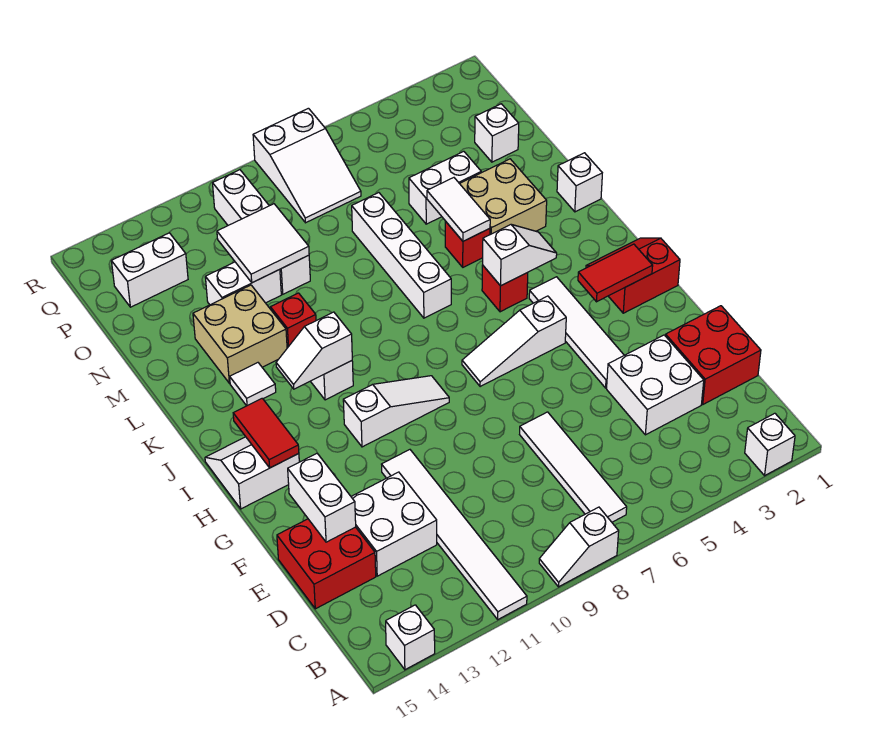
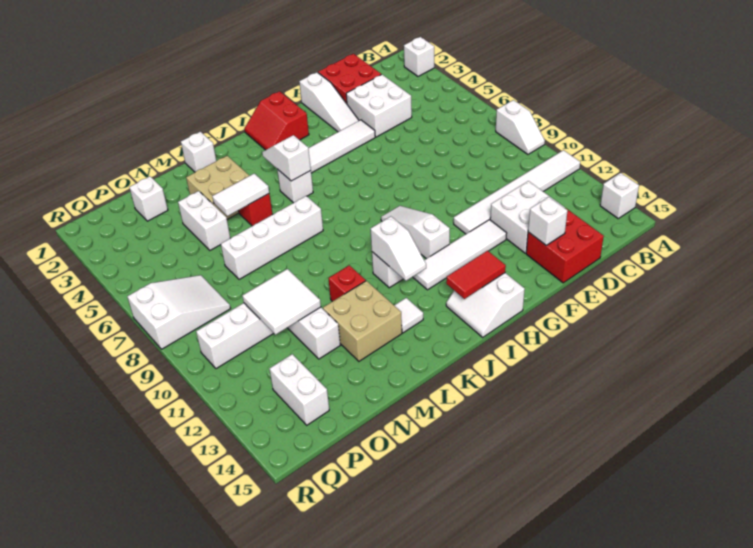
white 1x4 tile [520,412,627,522] -> white 1x4 tile moved to [413,220,507,290]
white 1x2 brick [288,453,356,542] -> white 1x1 brick [528,197,567,246]
red 1x2 tile [578,244,653,302] -> none
white 1x3 slope [462,296,566,387] -> white 1x3 slope moved to [299,72,359,132]
red 1x1 brick [482,265,528,312] -> white 1x1 brick [277,169,313,203]

